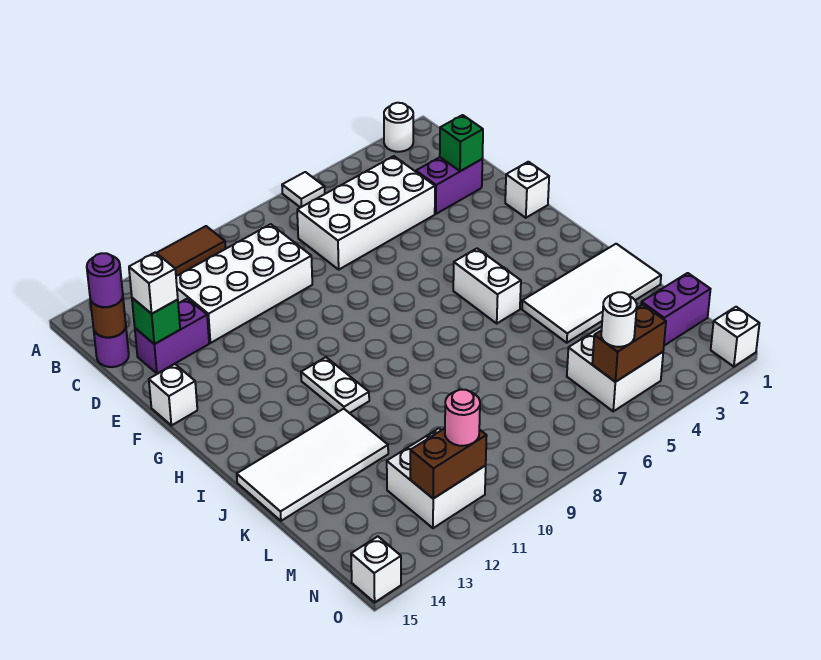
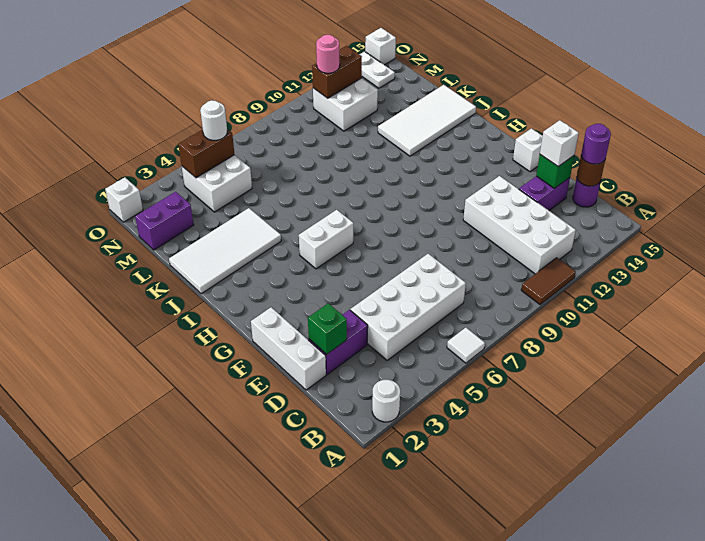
white 2x4 brick [176,224,312,343] -> white 2x4 brick turned to [463,176,576,274]
white 1x1 brick [505,162,549,218] -> white 1x3 brick [251,307,326,390]
white 1x2 brick [453,248,521,323] -> white 1x2 brick turned to [299,210,353,269]
white 1x2 plate [301,357,369,413] -> white 1x2 plate moved to [359,52,395,88]

